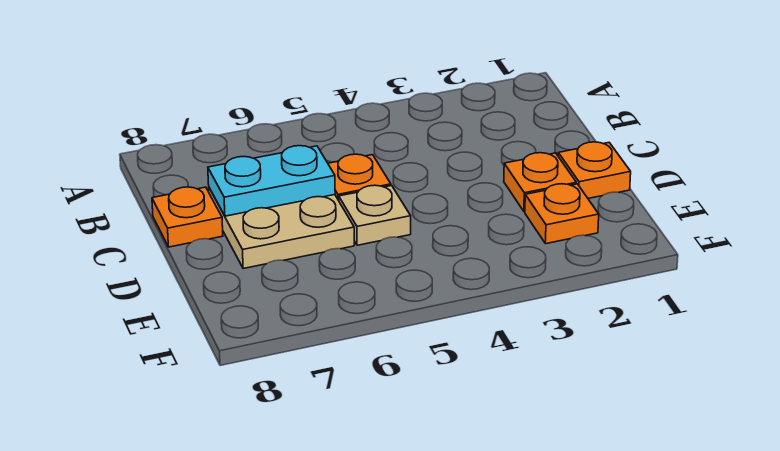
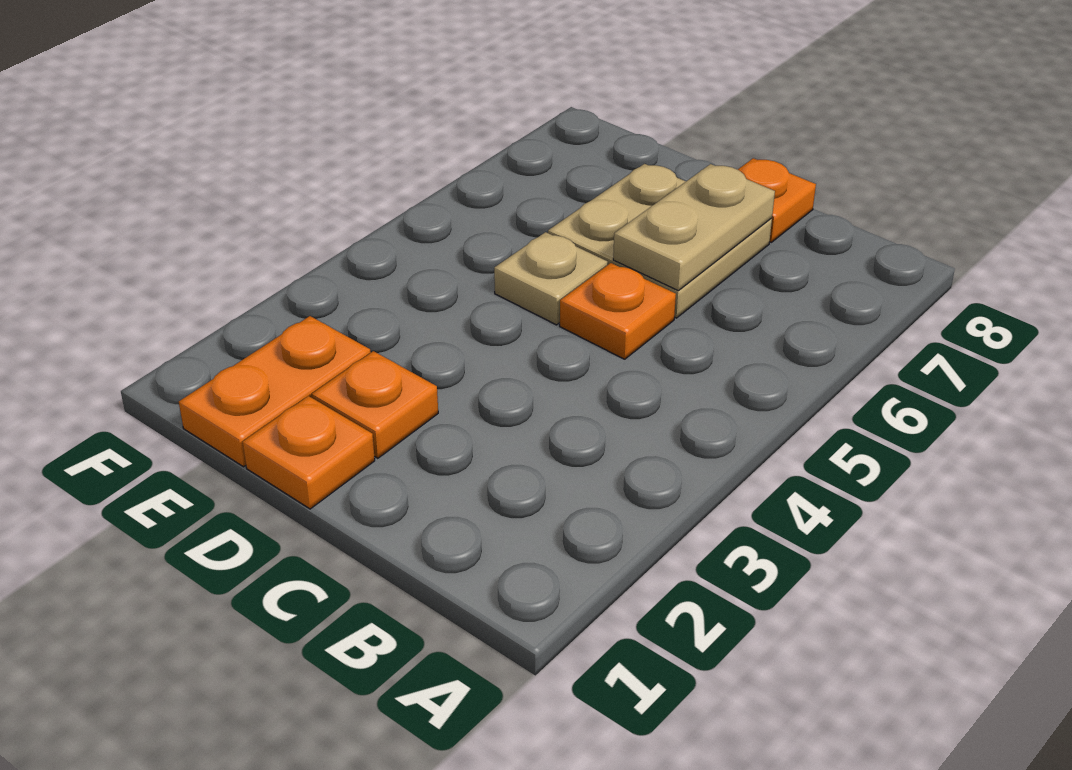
cyan 1x2 plate [208,146,335,216] -> tan 1x2 plate [613,164,775,291]
orange 1x1 plate [525,184,599,244] -> orange 1x2 plate [179,316,371,467]

